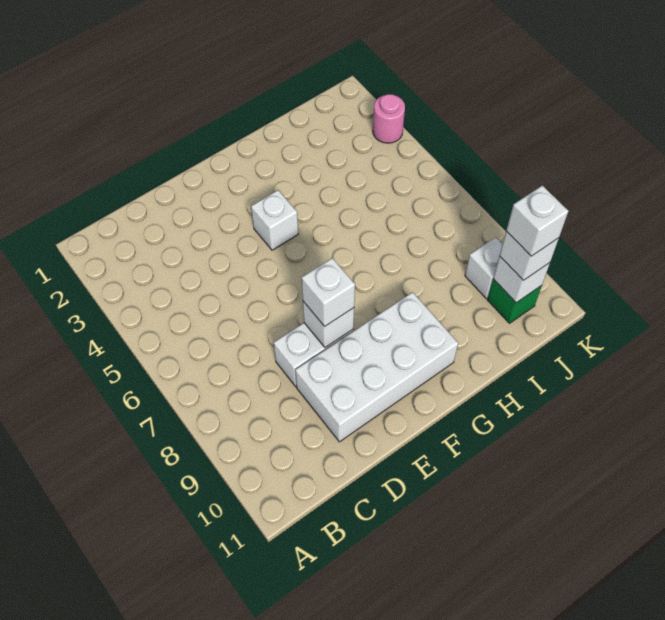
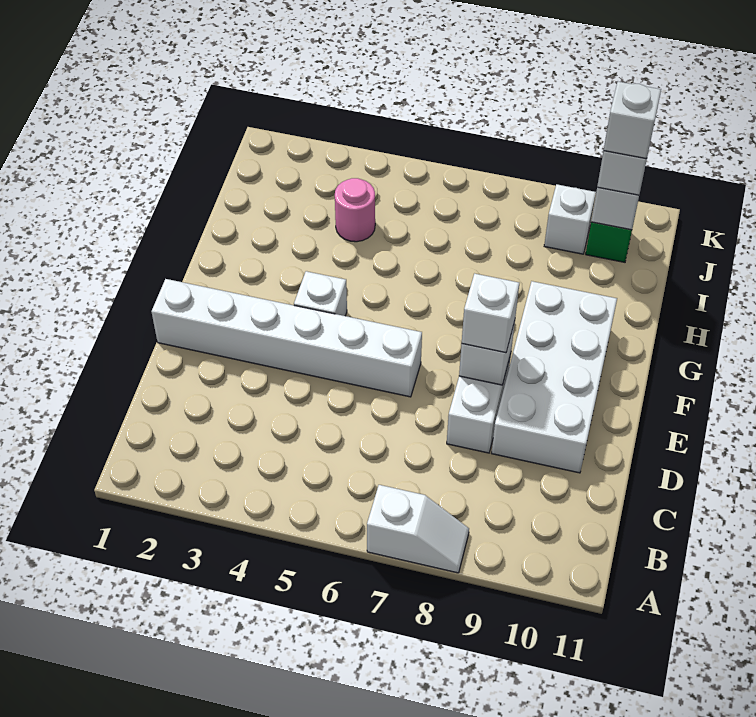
none -> white 1x2 slope [367,485,469,573]
none -> white 1x6 brick [151,279,422,397]
pink 1x1 round brick [373,94,405,143] -> pink 1x1 round brick moved to [335,178,375,242]

